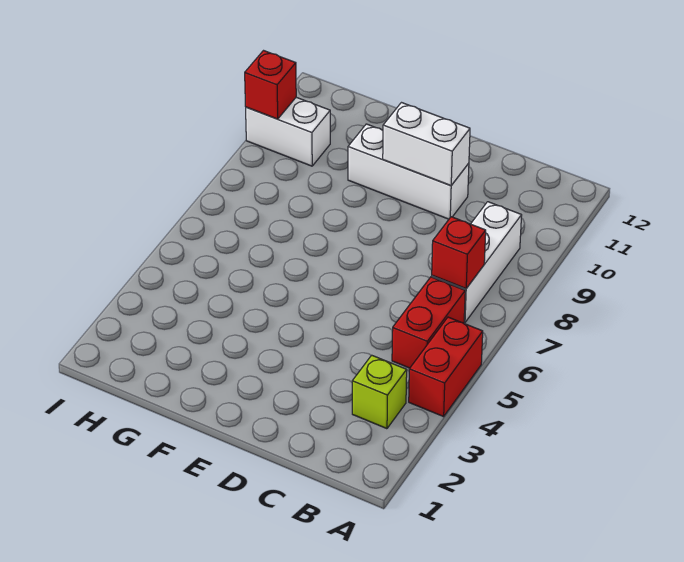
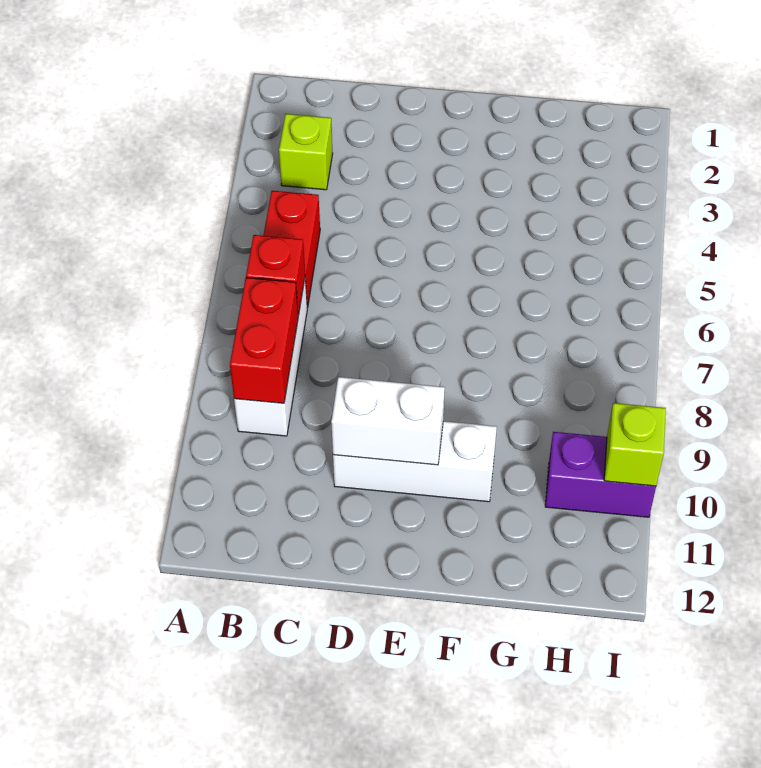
red 1x2 brick [409,317,483,417] -> red 1x2 brick moved to [230,278,298,403]
white 1x2 brick [246,97,330,166] -> purple 1x2 brick [545,432,656,517]
red 1x1 brick [245,51,296,119] -> lime 1x1 brick [604,403,666,486]

